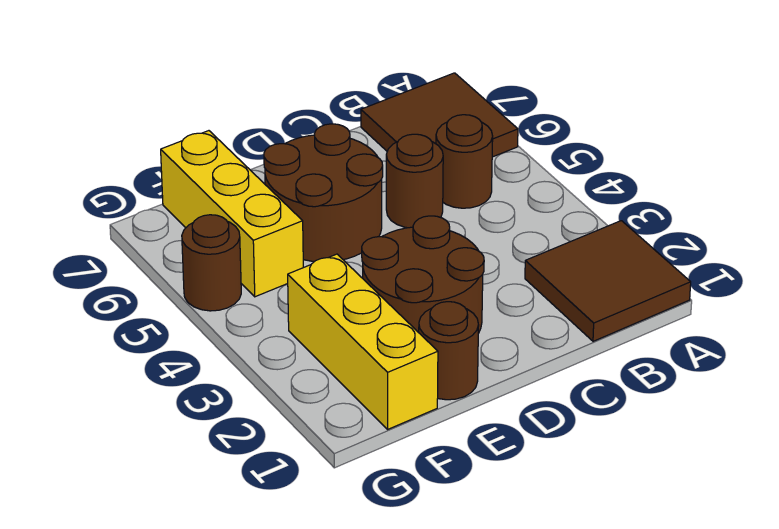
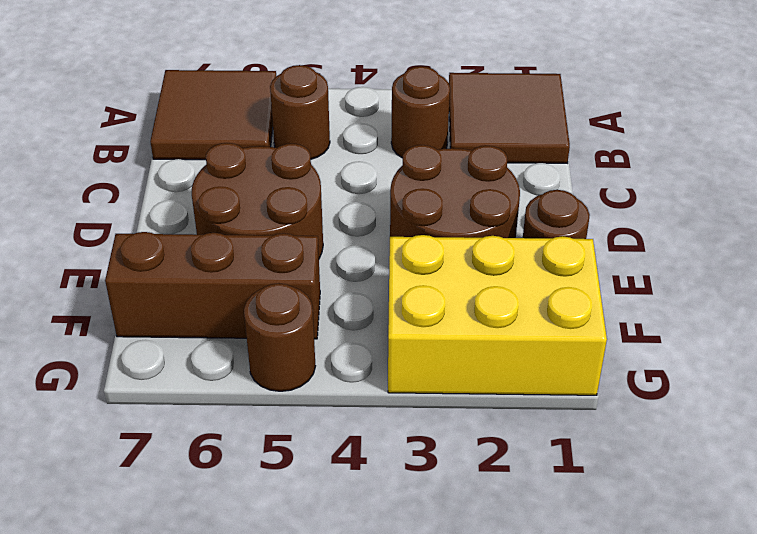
brown 1x1 round brick [386,134,443,228] -> brown 1x1 round brick moved to [391,66,450,158]
yellow 1x3 brick [288,254,438,429] -> yellow 2x3 brick [388,235,607,395]
yellow 1x3 brick [161,131,303,297] -> brown 1x3 brick [105,232,320,339]

